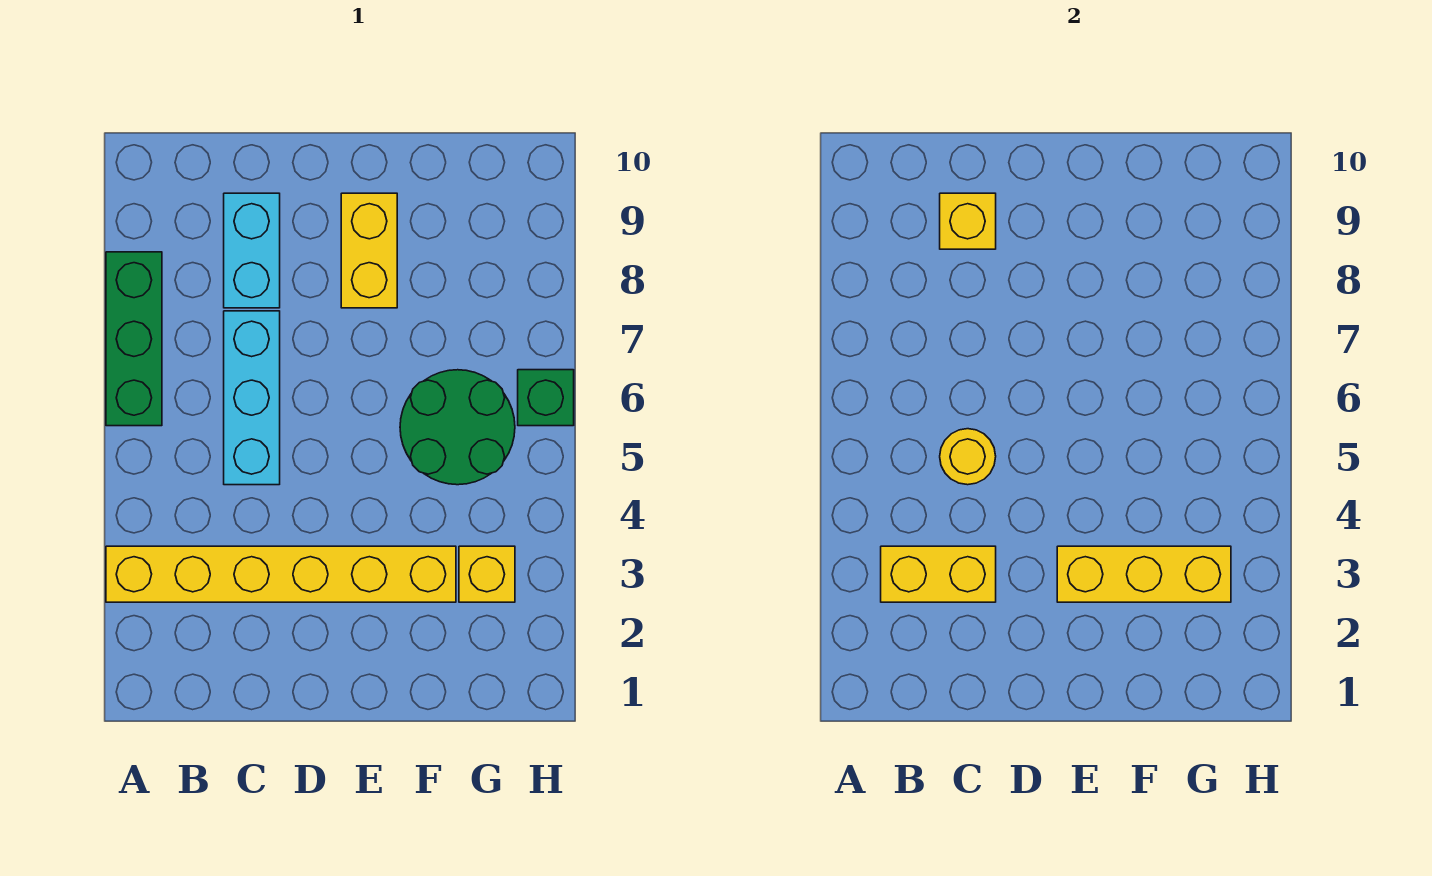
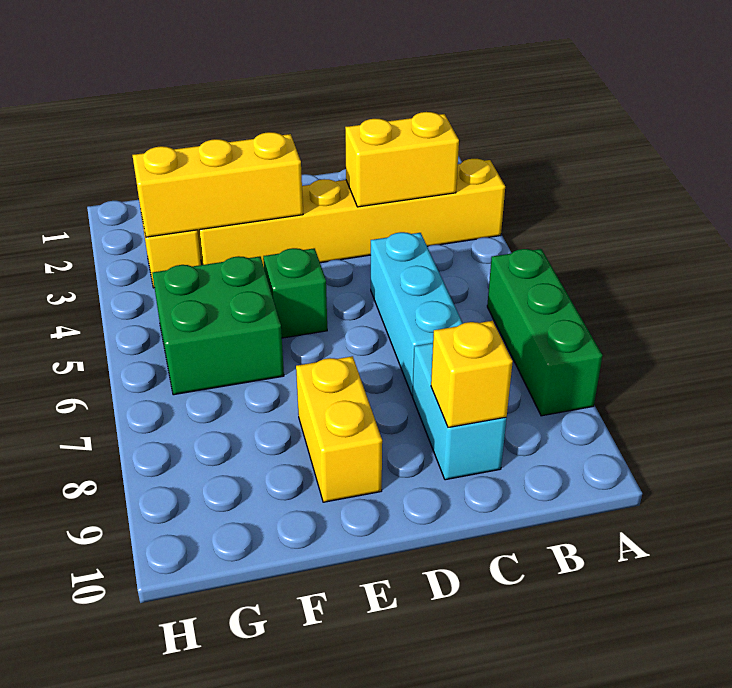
yellow 1x1 round brick [940,429,996,485] -> none
green 2x2 round brick [400,370,515,485] -> green 2x2 brick [152,256,284,395]
green 1x1 brick [518,370,574,426] -> green 1x1 brick moved to [263,248,327,338]

